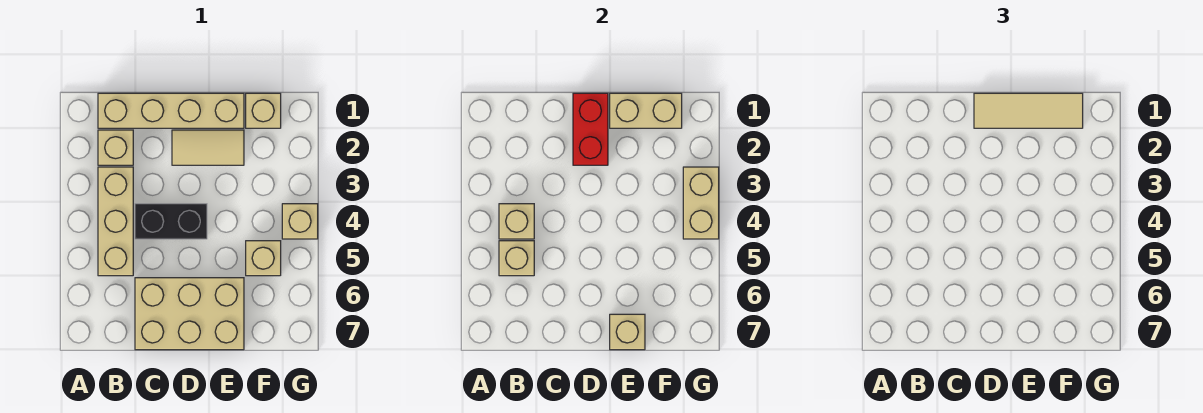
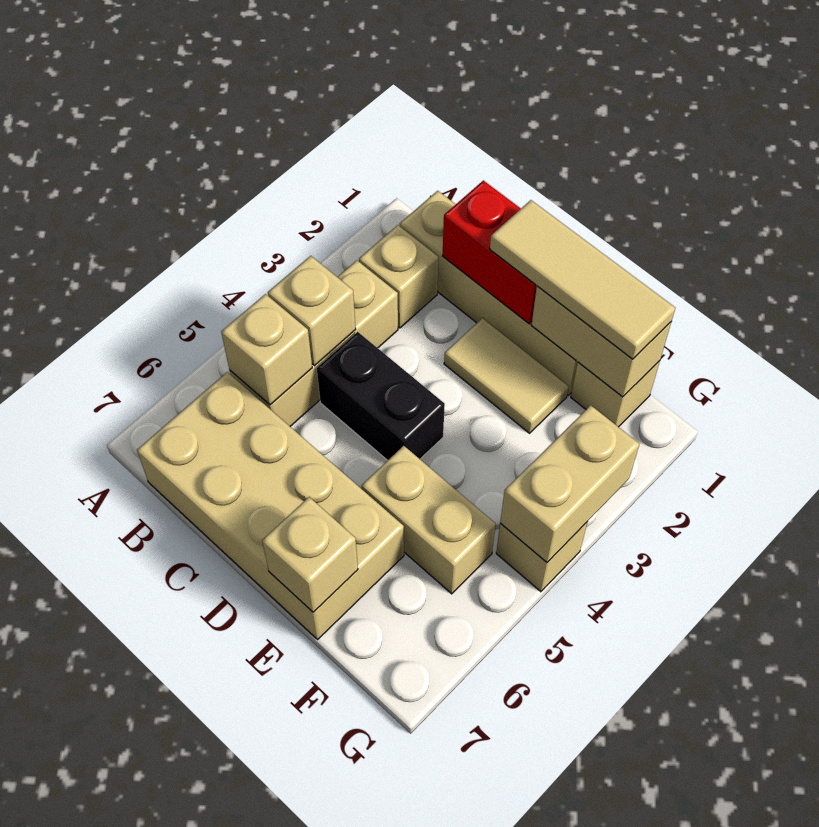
tan 2x3 brick [135,278,244,350] -> tan 2x4 brick [137,372,404,639]
red 1x2 brick [573,93,608,165] -> red 1x2 brick turned to [443,181,537,324]
tan 1x1 brick [246,241,281,276] -> tan 1x2 brick [362,446,496,594]

